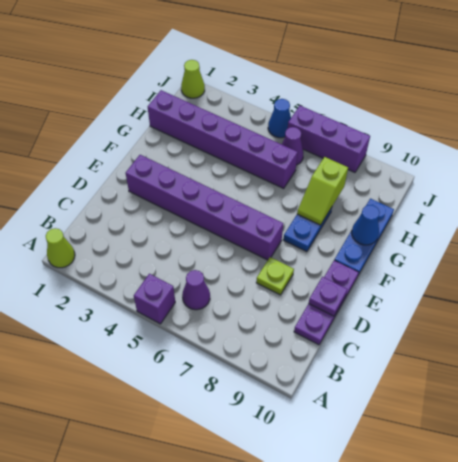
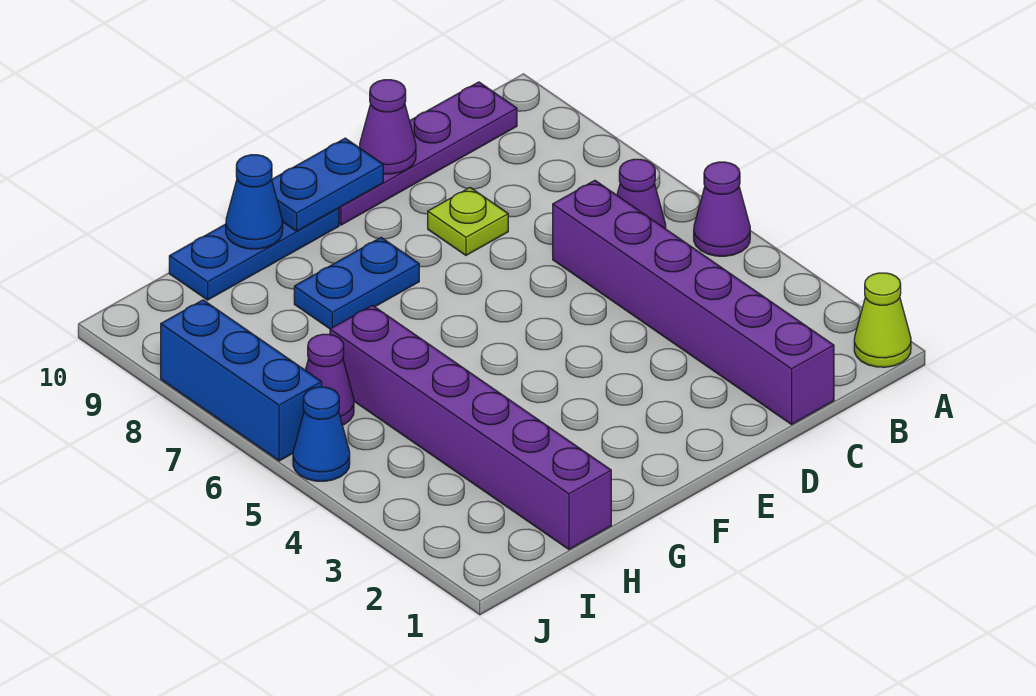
purple 1x1 brick [134,274,175,324] -> purple 1x1 cone [694,162,750,256]
purple 1x3 plate [294,260,359,345] -> purple 1x4 plate [339,82,517,225]
purple 1x1 plate [309,277,347,316] -> purple 1x1 cone [359,80,416,174]
purple 1x6 brick [126,155,283,260] -> purple 1x6 brick moved to [553,180,834,424]
none -> blue 1x2 plate [272,138,383,231]
lime 1x2 slope [297,157,348,225] -> none
lime 1x1 cone [181,60,205,98] -> none
purple 1x3 brick [288,106,370,172] -> blue 1x3 brick [161,300,322,461]

